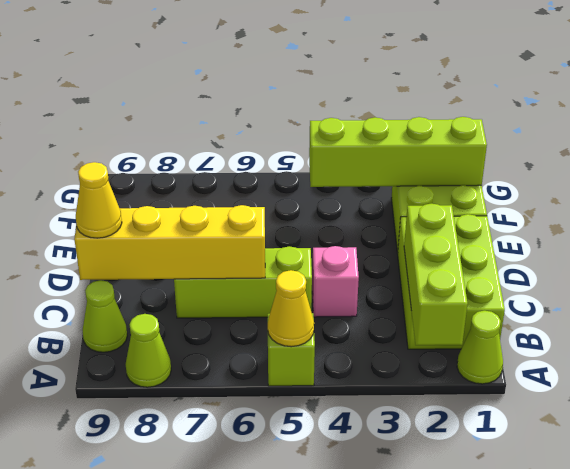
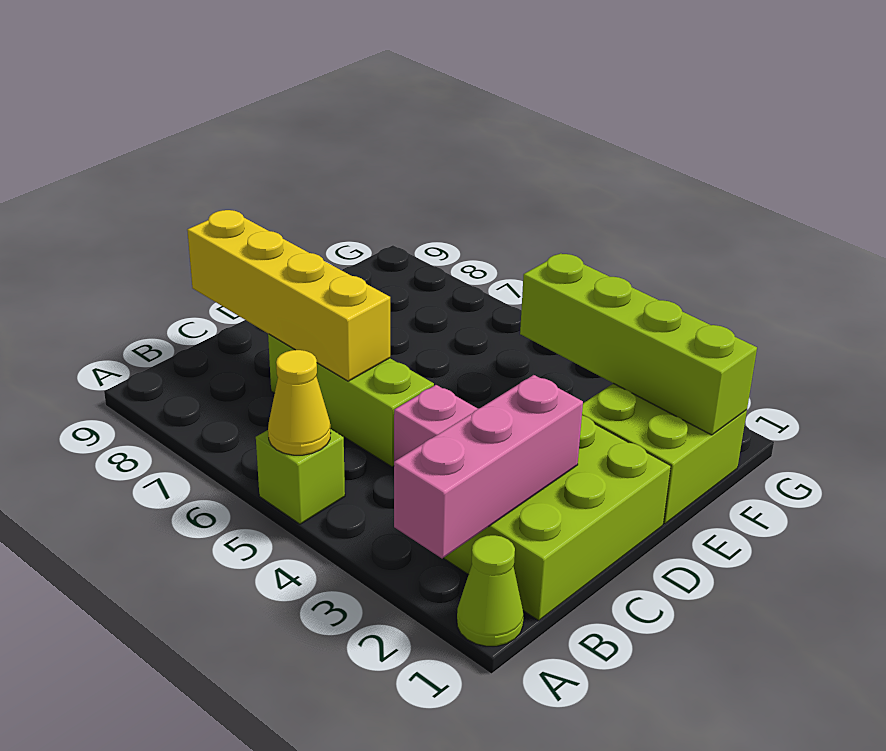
lime 1x3 brick [404,204,468,345] -> pink 1x3 brick [394,375,583,559]
lime 1x1 cone [126,314,171,387] -> none
lime 1x1 cone [83,280,127,352] -> none
yellow 1x1 cone [76,162,122,238] -> none

